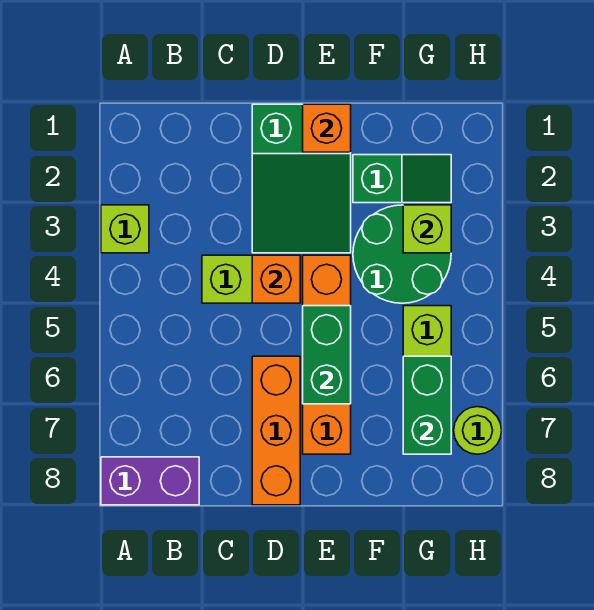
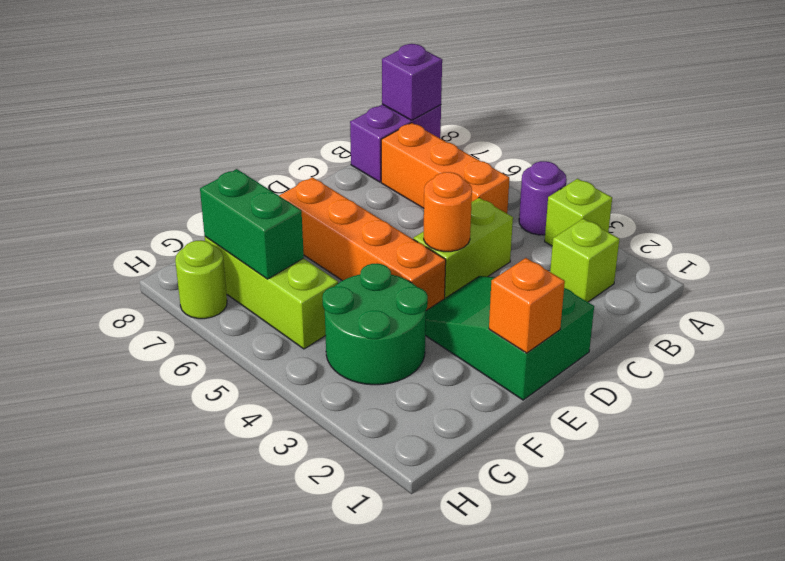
none -> purple 1x1 round brick [519,161,567,235]
none -> purple 1x1 brick [382,44,442,120]
orange 1x1 brick [252,255,300,303] -> orange 1x1 round brick [424,172,472,252]
orange 1x3 brick [252,356,300,505] -> orange 1x3 brick moved to [381,123,509,213]
green 1x2 brick [303,306,351,404] -> none
green 1x2 slope [353,155,451,203] -> none
lime 1x1 brick [403,205,451,253] -> lime 1x1 brick moved to [550,219,619,302]

